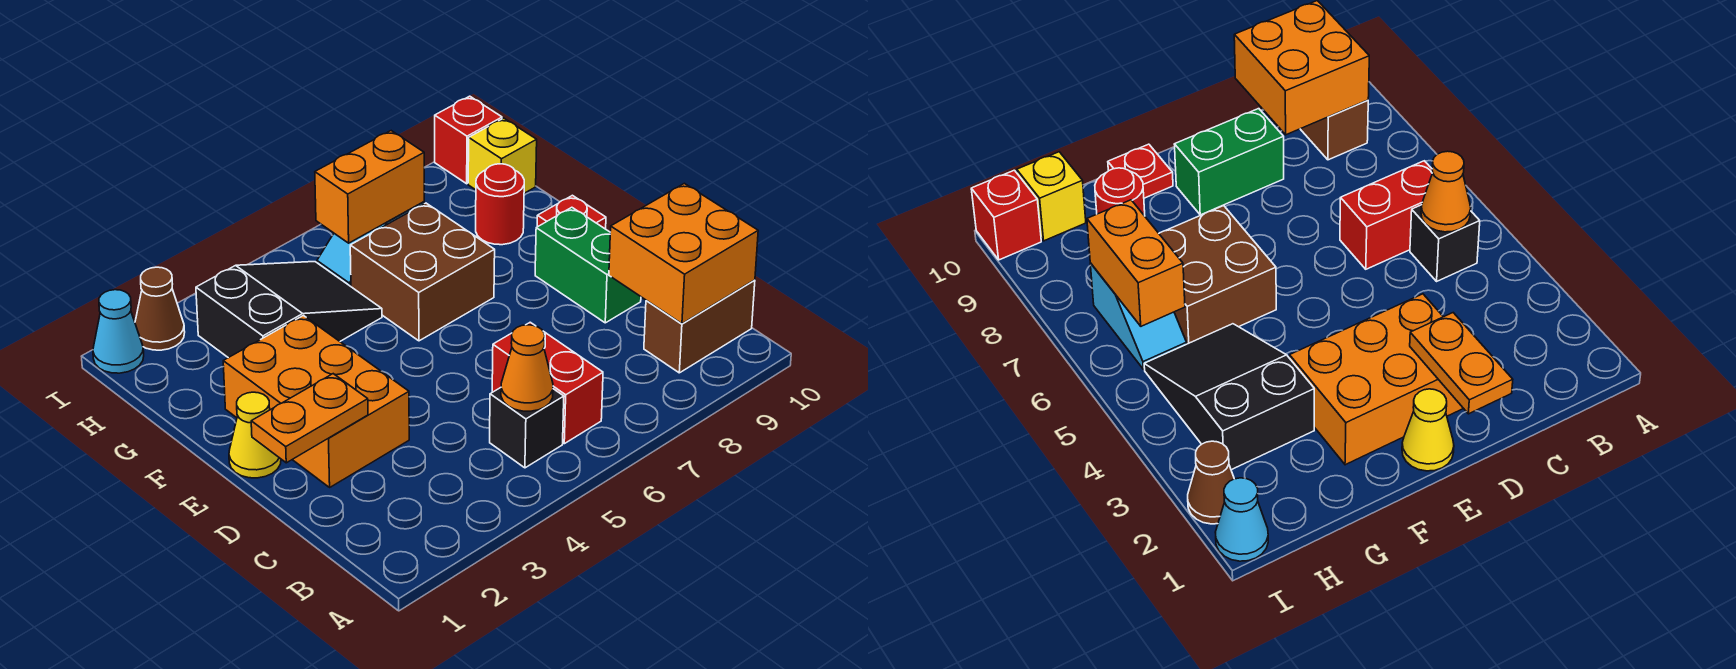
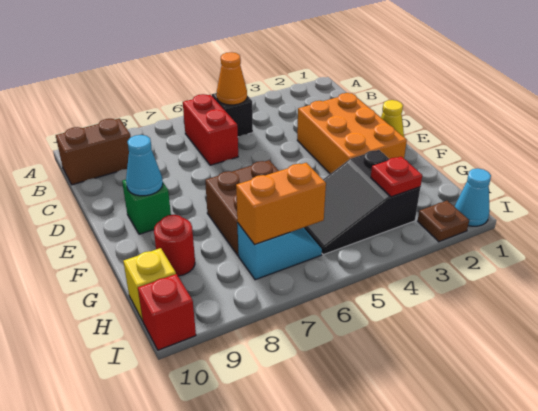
orange 2x2 brick [609,183,758,324] -> none
orange 1x2 plate [251,374,368,463] -> none
green 1x2 brick [535,207,641,323] -> green 1x1 brick [122,180,171,234]
none -> cyan 1x1 cone [126,135,163,196]
red 1x1 plate [537,195,606,229] -> red 1x1 plate moved to [371,157,422,197]
brown 1x1 cone [135,267,185,350] -> brown 1x1 plate [418,201,469,242]

